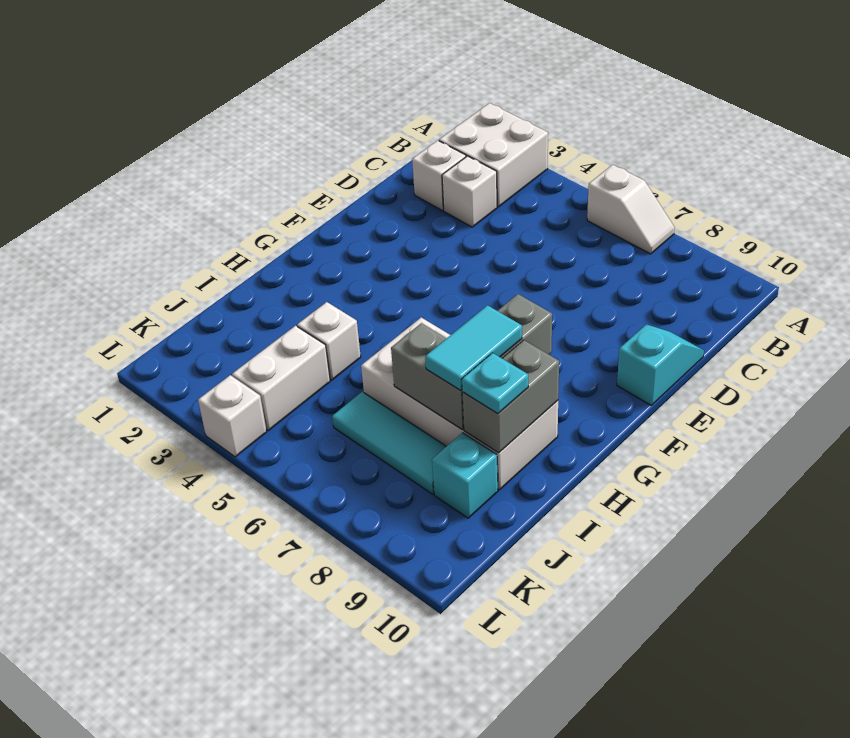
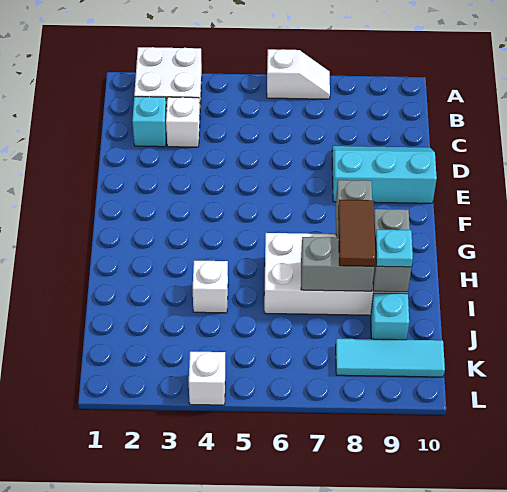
white 1x1 brick [412,140,466,210] -> cyan 1x1 brick [132,97,167,147]
cyan 1x2 slope [617,324,704,405] -> cyan 2x3 slope [332,146,437,203]
cyan 1x2 tile [425,305,522,391] -> brown 1x2 tile [338,200,376,266]
white 1x2 brick [232,326,330,431] -> none
cyan 1x3 tile [332,392,446,494] -> cyan 1x3 tile moved to [336,339,445,377]

